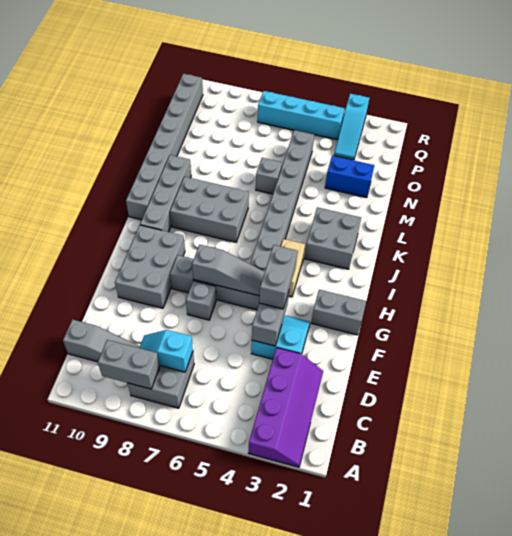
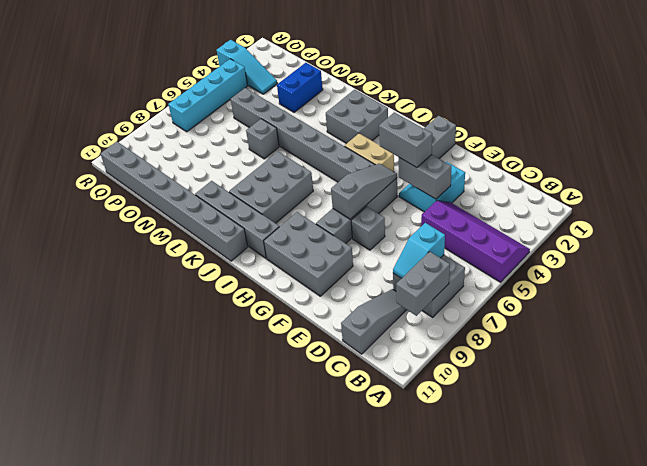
purple 2x4 slope [248,348,323,467] -> purple 2x4 slope moved to [421,201,530,282]

